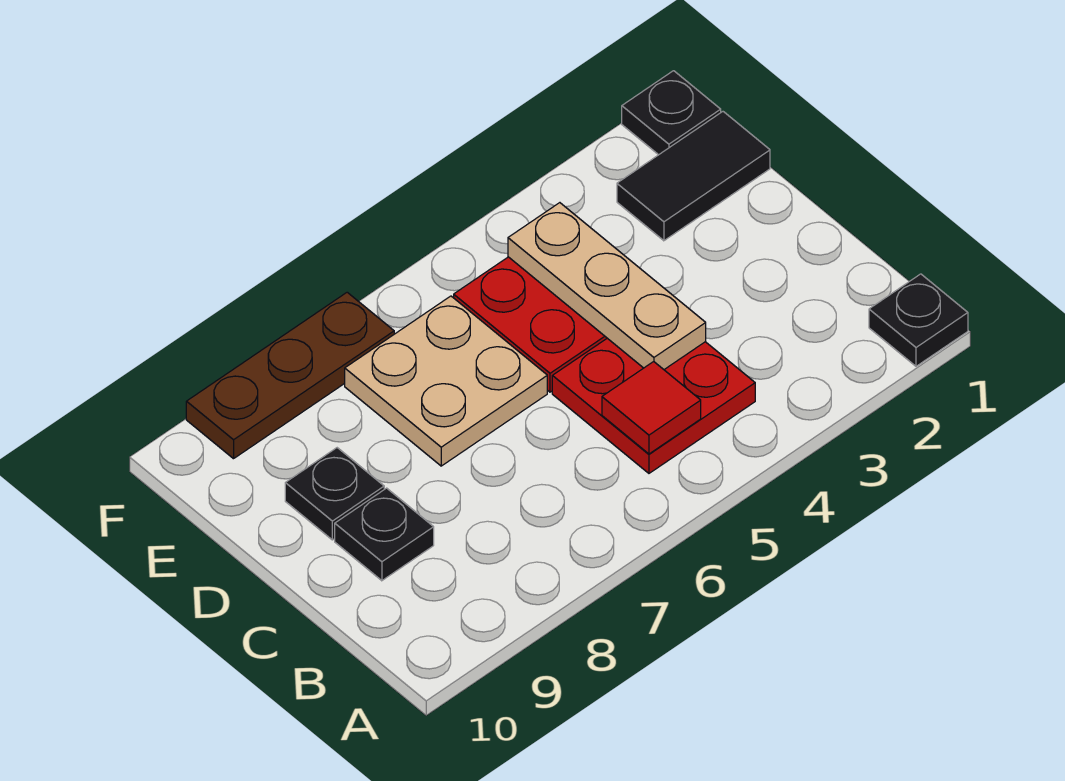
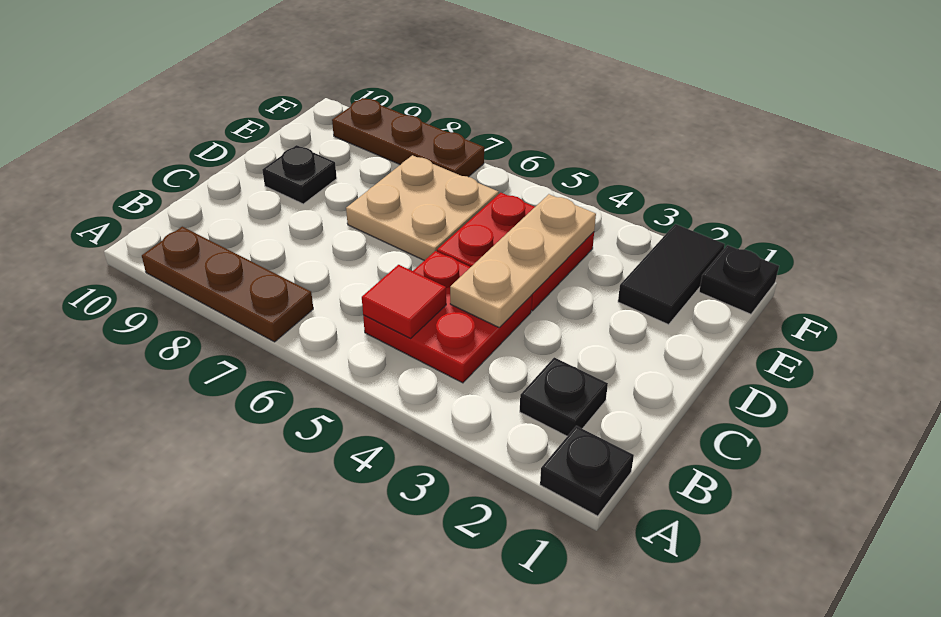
none -> brown 1x3 plate [142,227,313,342]
black 1x1 plate [335,488,434,581] -> black 1x1 plate moved to [520,357,608,436]
black 1x2 tile [617,112,770,241] -> black 1x2 tile turned to [618,224,725,325]

